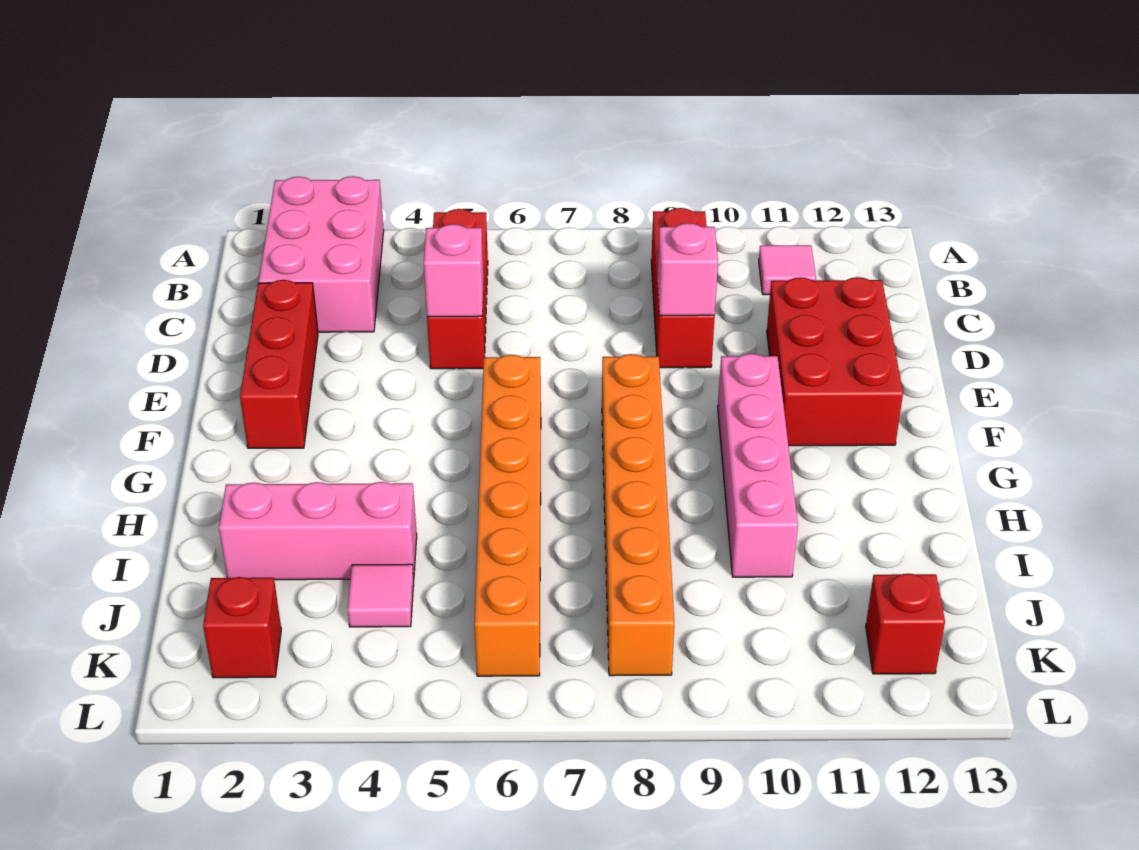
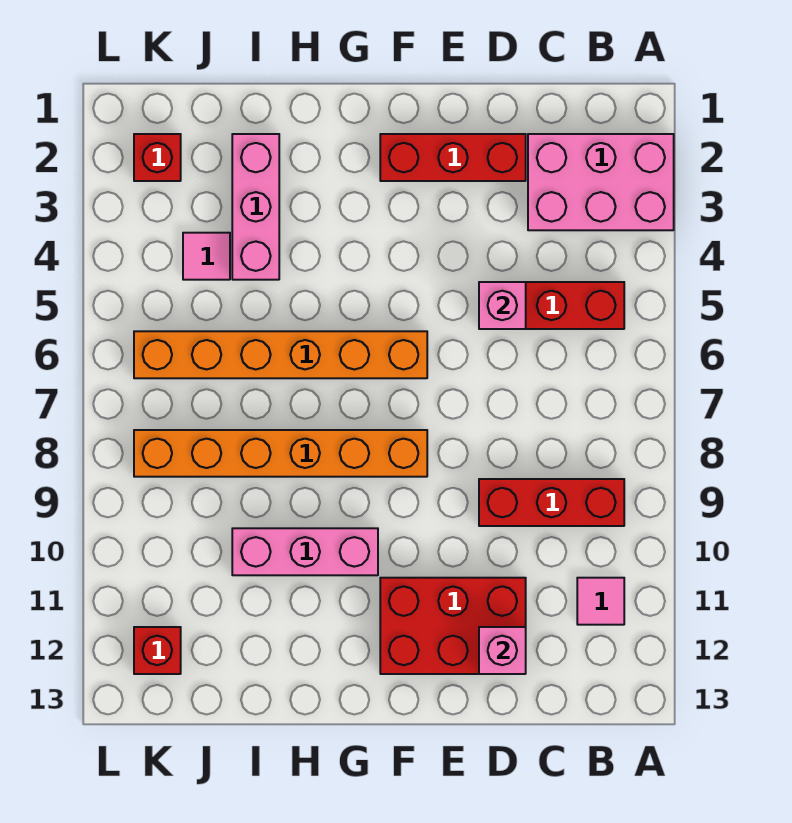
pink 1x1 brick [657,223,718,316] -> pink 1x1 brick moved to [479,627,526,674]
pink 1x4 brick [718,354,798,577] -> pink 1x3 brick [232,528,378,575]

